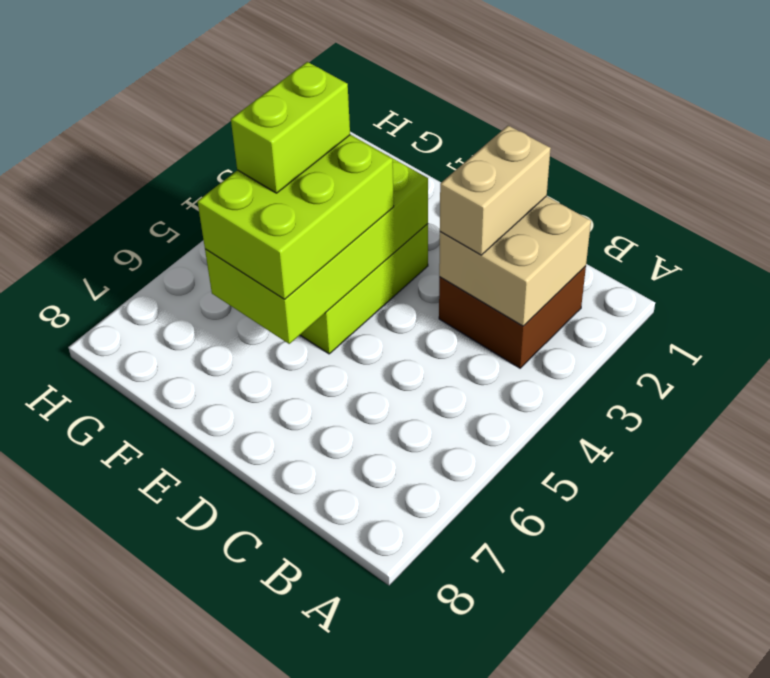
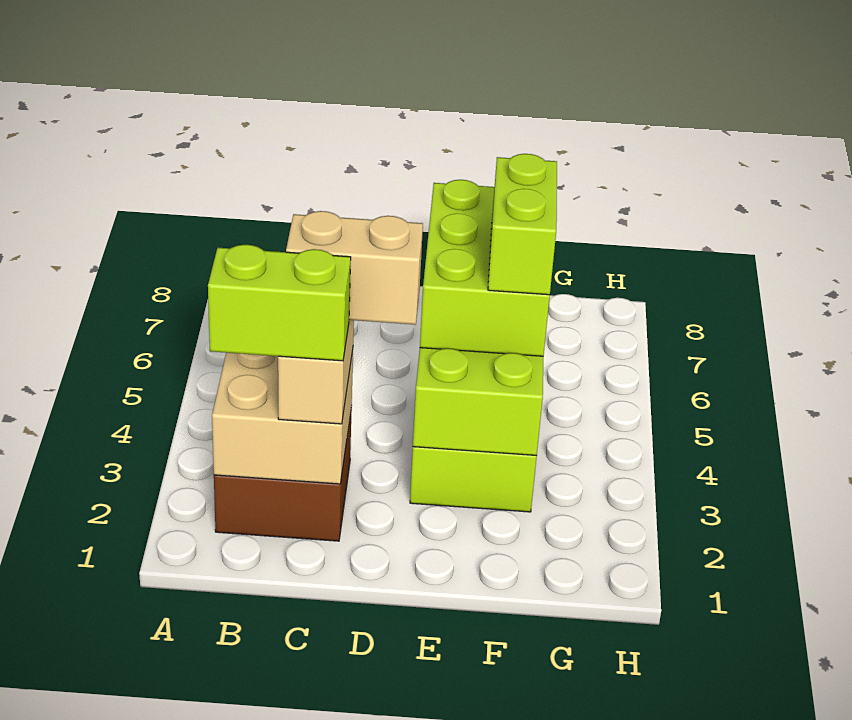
none -> lime 1x2 brick [208,245,351,361]
none -> tan 1x2 brick [286,211,423,325]

